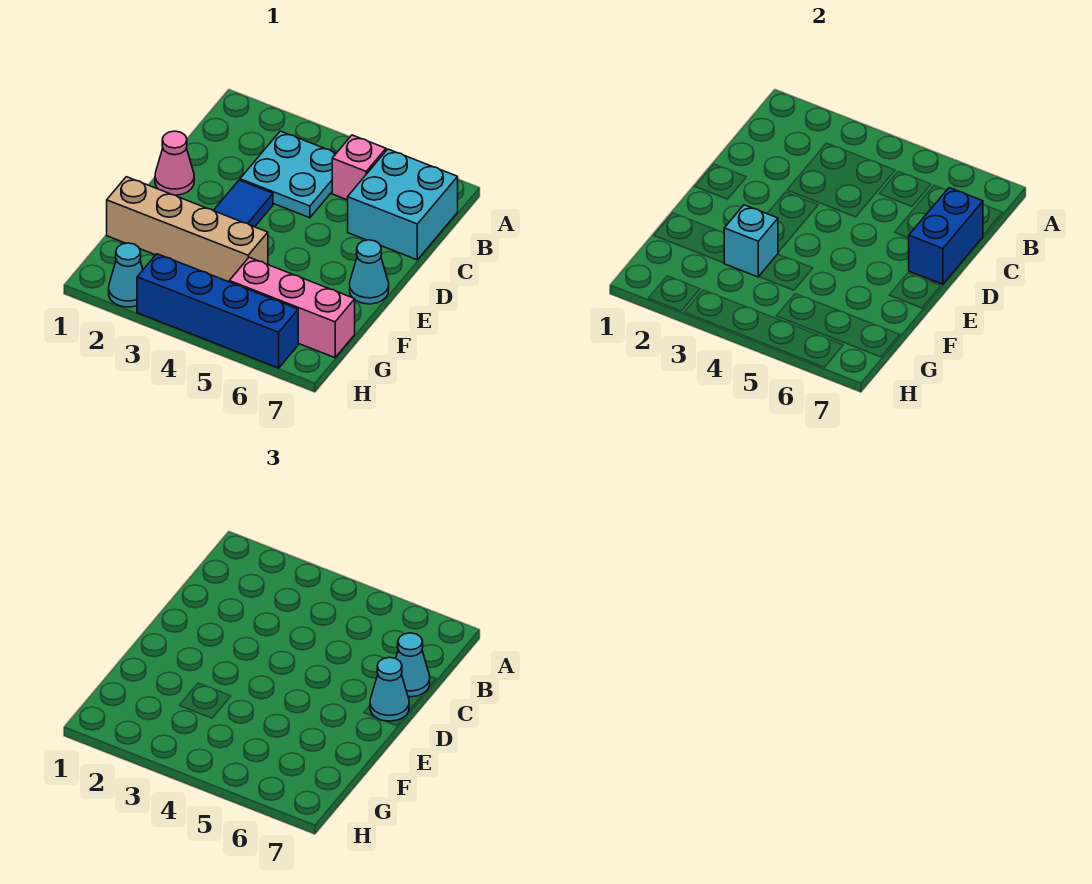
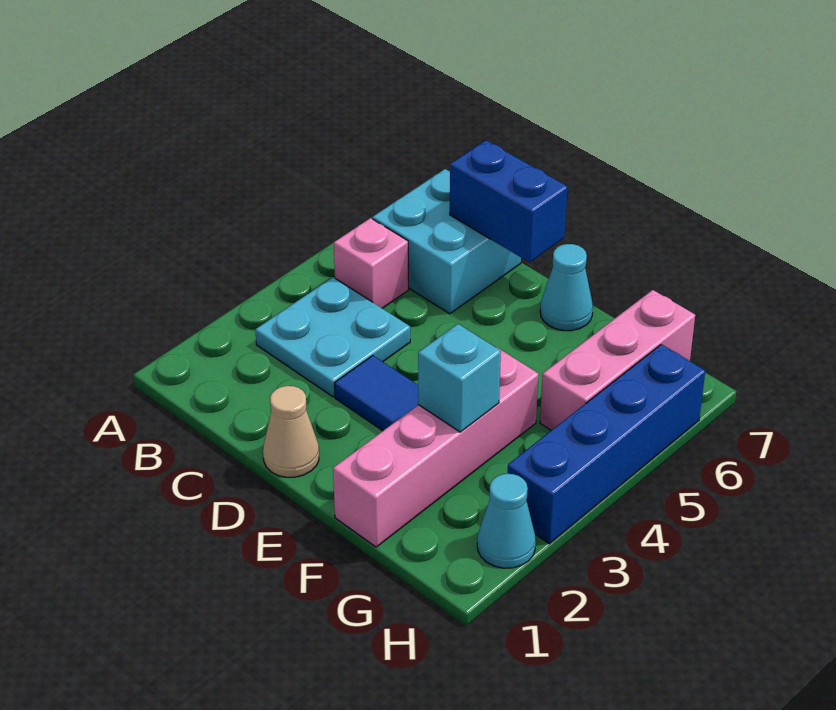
cyan 1x1 cone [396,633,430,697] -> none
pink 1x1 cone [155,131,194,195] -> tan 1x1 cone [263,386,319,477]
cyan 1x1 cone [370,657,409,721] -> none
tan 1x4 brick [107,177,268,282] -> pink 1x4 brick [333,347,539,547]

